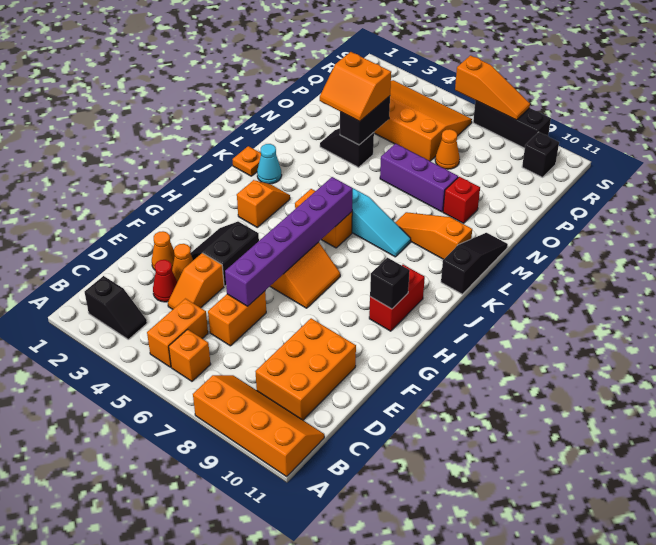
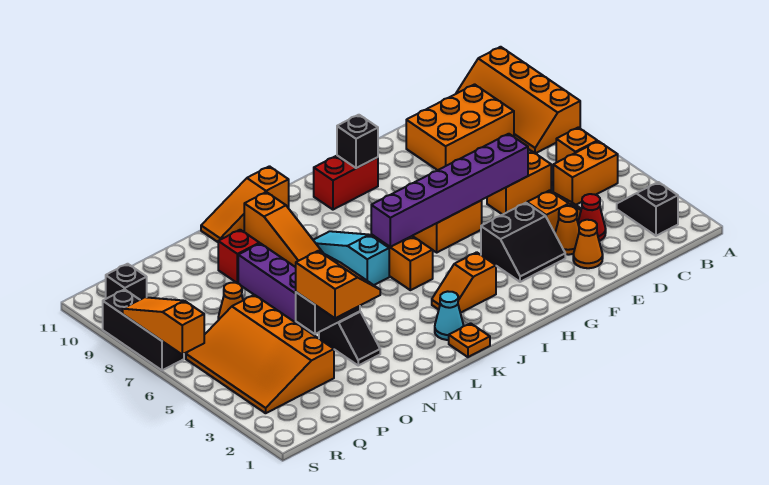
black 1x3 slope [441,233,508,294] -> orange 1x3 slope [201,166,289,242]

